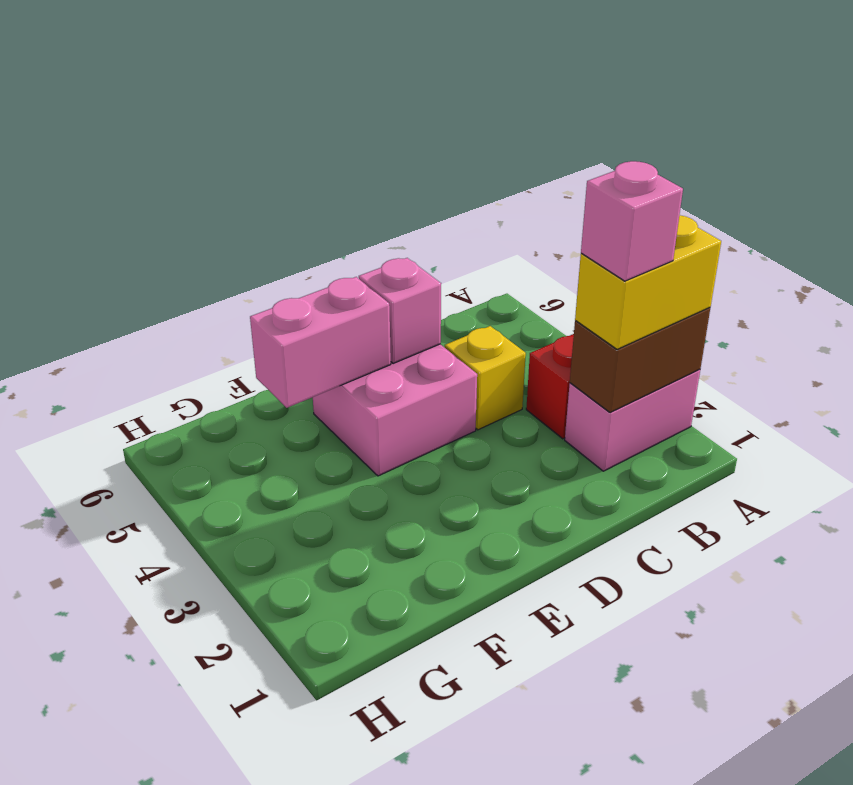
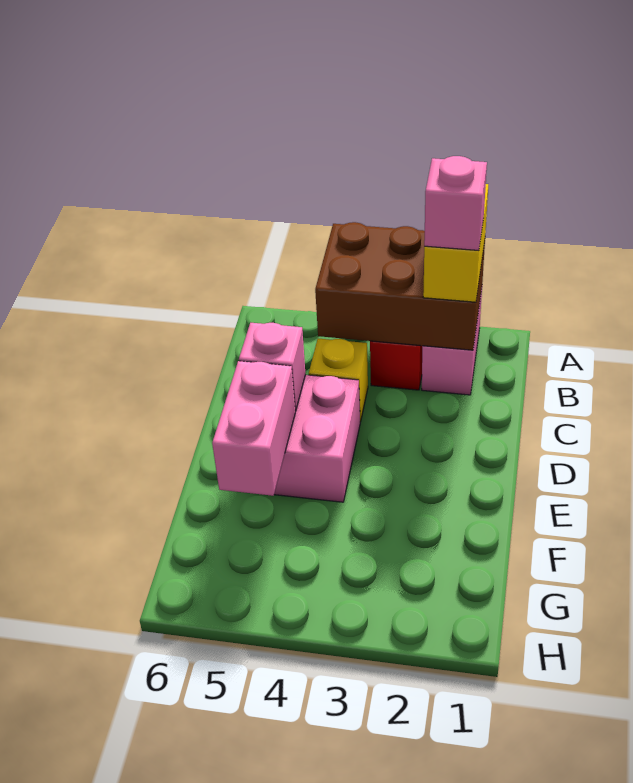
brown 1x2 brick [570,308,710,413] -> brown 2x3 brick [315,222,485,350]

